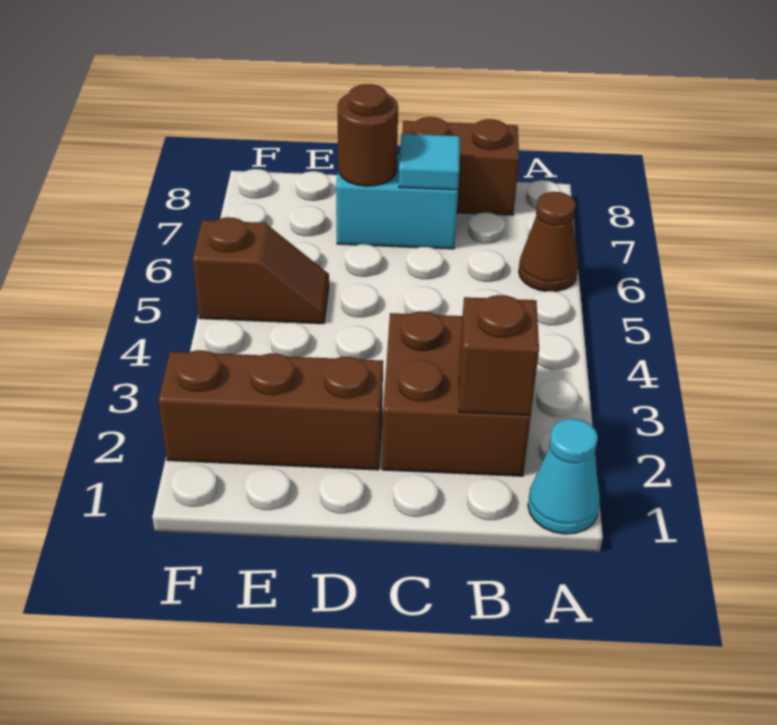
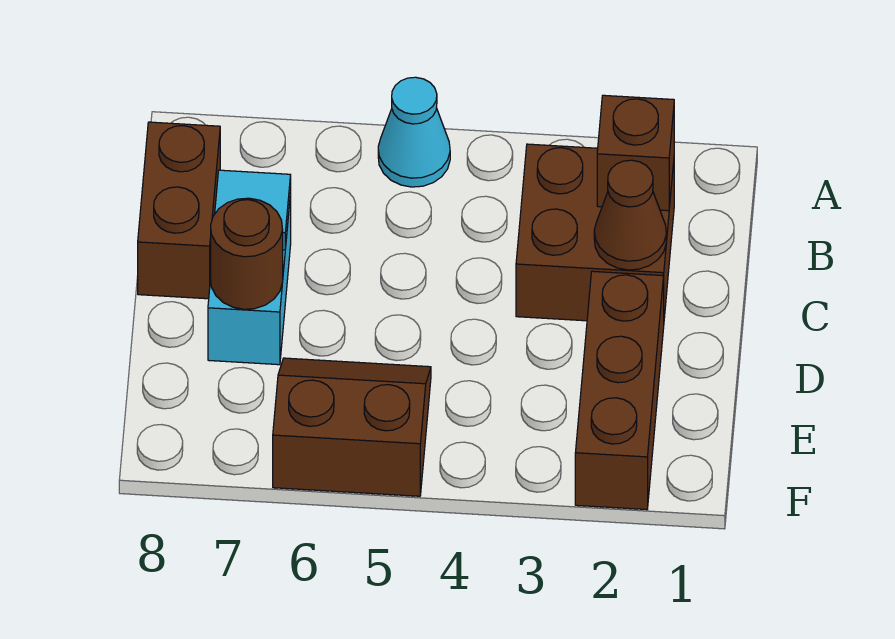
cyan 1x1 cone [528,419,600,534] -> cyan 1x1 cone moved to [378,77,450,187]
brown 1x1 cone [519,192,578,291] -> brown 1x1 cone moved to [594,160,666,270]
brown 1x2 slope [193,217,329,324] -> brown 2x2 slope [273,358,431,496]

